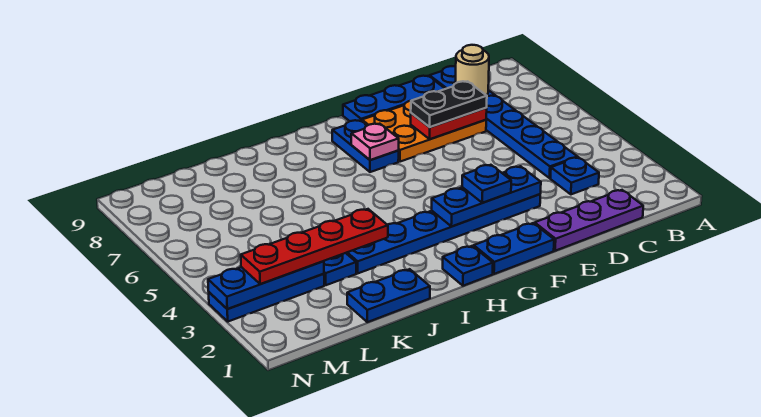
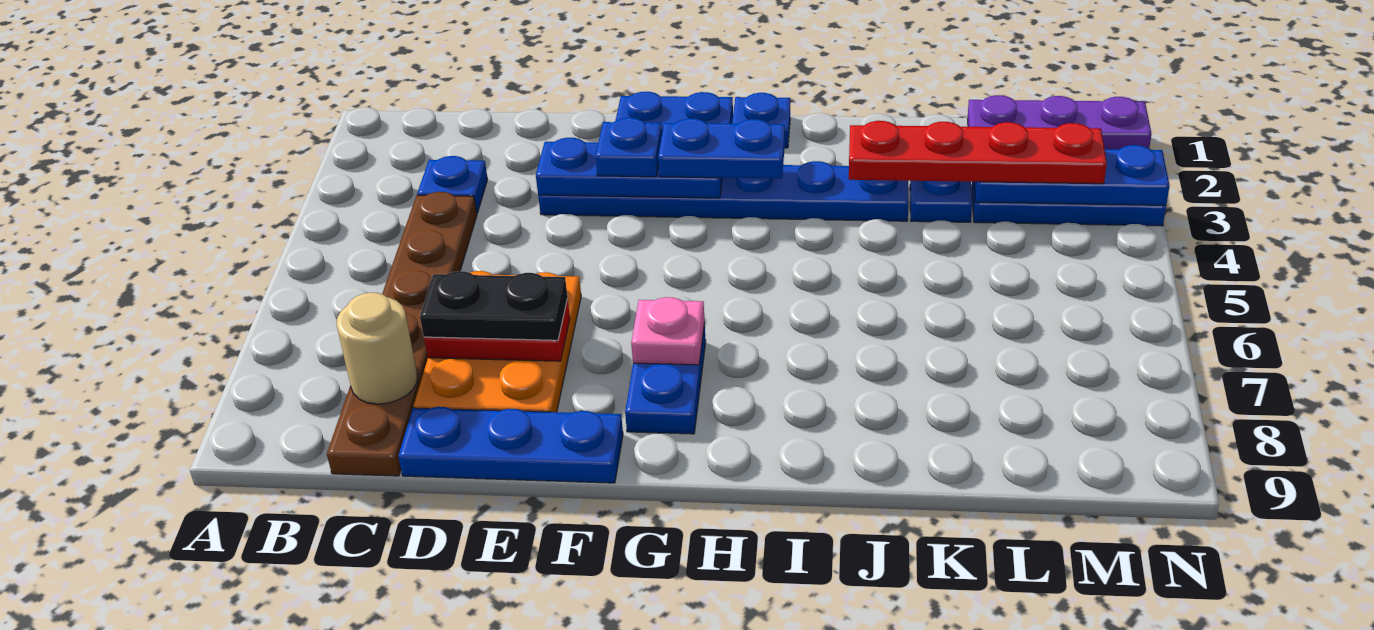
purple 1x3 plate [535,190,643,251] -> purple 1x3 plate moved to [968,95,1151,149]
blue 1x6 plate [430,66,577,178] -> brown 1x6 plate [327,192,477,476]
orange 2x3 plate [362,101,486,162] -> orange 2x3 plate turned to [414,271,581,412]
blue 1x2 plate [347,269,430,322] -> blue 1x2 plate moved to [658,118,785,179]

